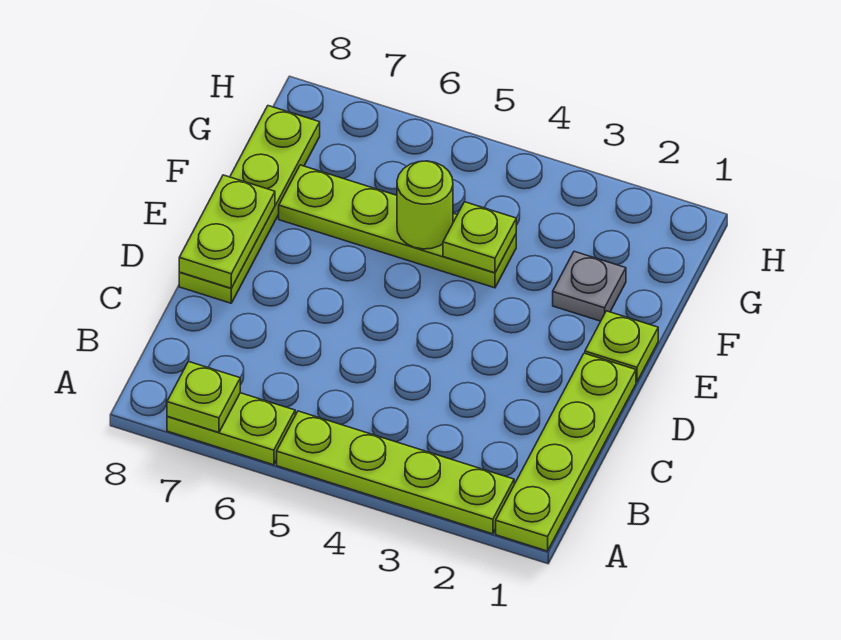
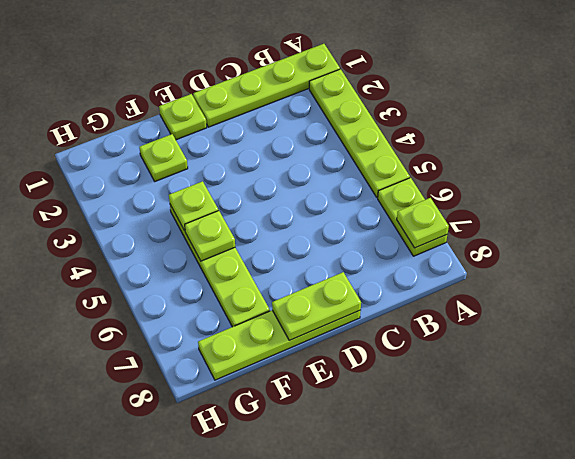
grey 1x1 plate [553,251,626,321] -> lime 1x1 plate [139,134,188,181]
lime 1x1 round brick [397,161,453,249] -> lime 1x1 plate [185,211,235,261]

